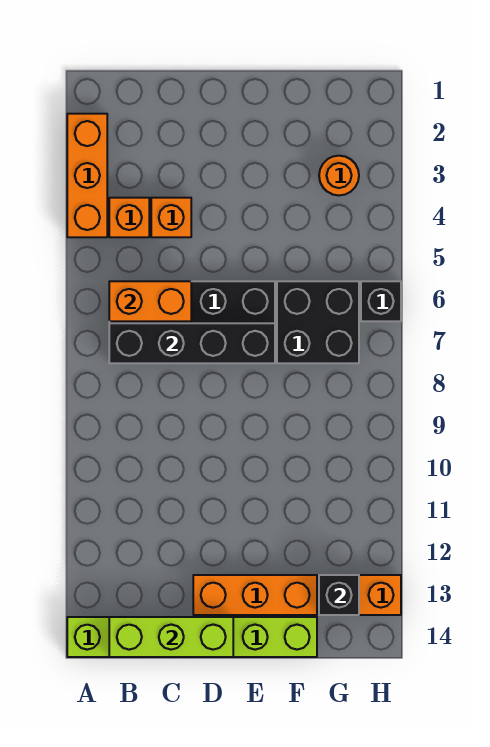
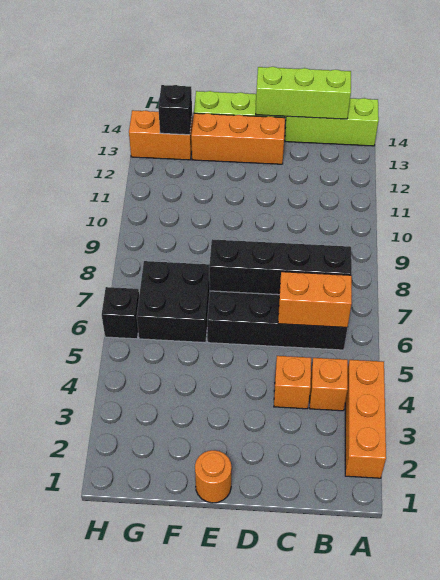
orange 1x1 round brick [319,156,359,195] -> orange 1x1 round brick moved to [195,450,232,503]

